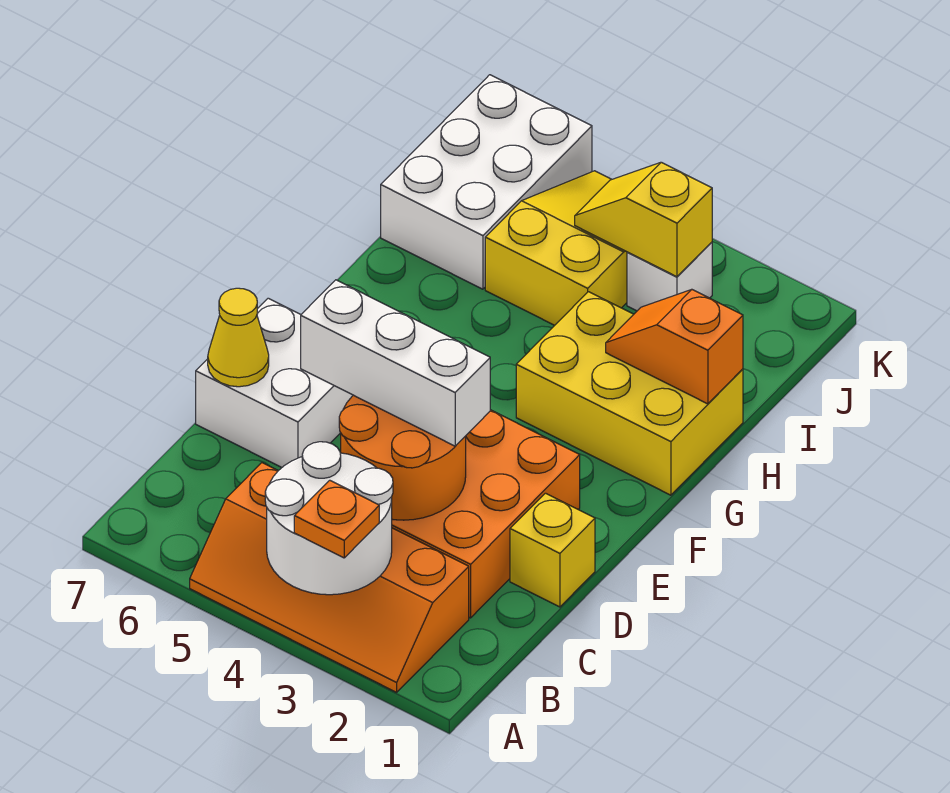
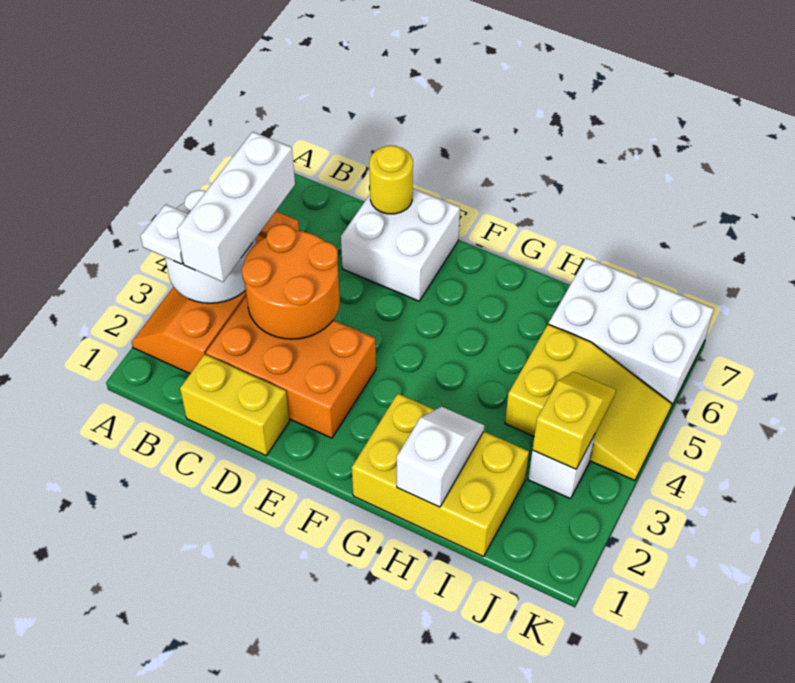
orange 1x1 plate [294,480,379,558] -> white 1x1 plate [141,204,188,264]
yellow 1x1 brick [510,493,595,607] -> yellow 1x2 brick [180,354,289,456]
white 1x3 brick [301,280,490,446] -> white 1x3 brick moved to [177,132,295,282]
yellow 1x1 cone [208,288,269,387] -> yellow 1x1 round brick [369,145,413,214]
yellow 2x3 brick [516,292,743,495] -> yellow 2x3 brick turned to [352,394,529,557]
orange 1x2 slope [606,290,743,404] -> white 1x2 slope [397,407,484,507]

